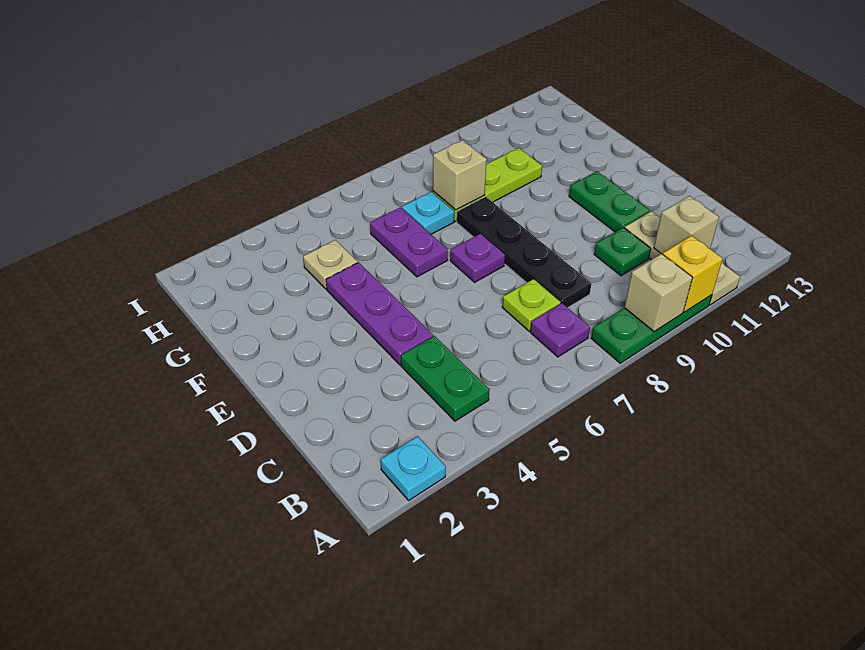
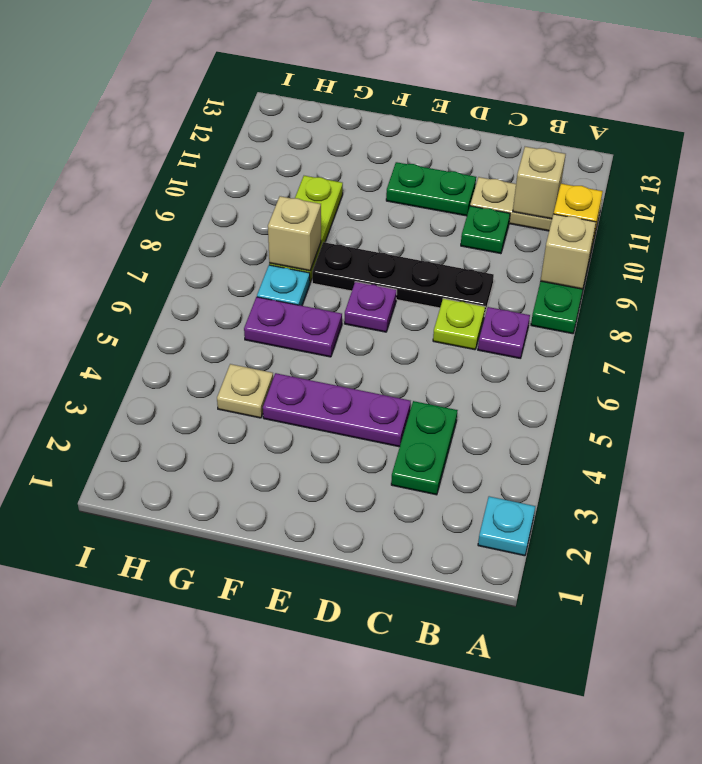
green 1x2 plate [401,336,490,421] -> green 1x2 plate turned to [391,401,458,495]

